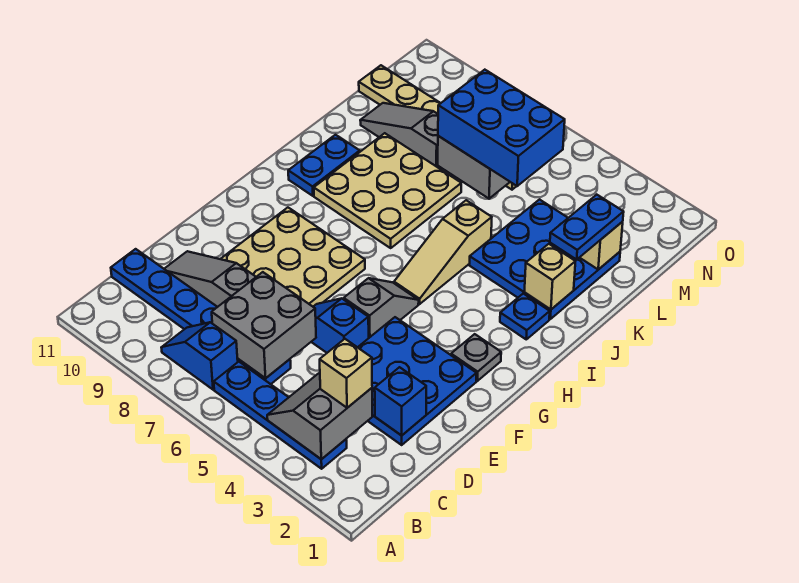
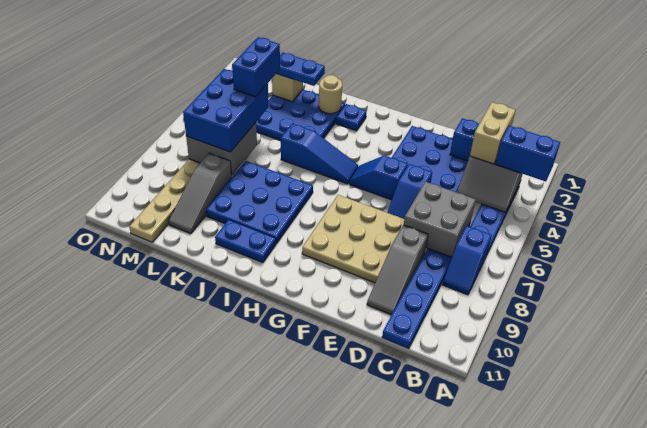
none -> blue 1x2 brick [495,126,560,181]
tan 1x1 brick [320,339,372,408] -> tan 1x2 brick [470,102,515,164]
grey 1x2 slope [344,278,419,338] -> blue 1x2 slope [349,155,408,200]
grey 1x1 plate [451,334,501,381] -> none
tan 1x3 slope [394,200,492,304] -> blue 1x3 slope [281,124,358,184]
tan 3x3 plate [314,133,461,248] -> blue 3x3 plate [206,161,313,244]
tan 1x1 brick [524,244,575,310] -> tan 1x1 round brick [319,75,342,114]
none -> blue 1x2 brick [232,37,280,97]

